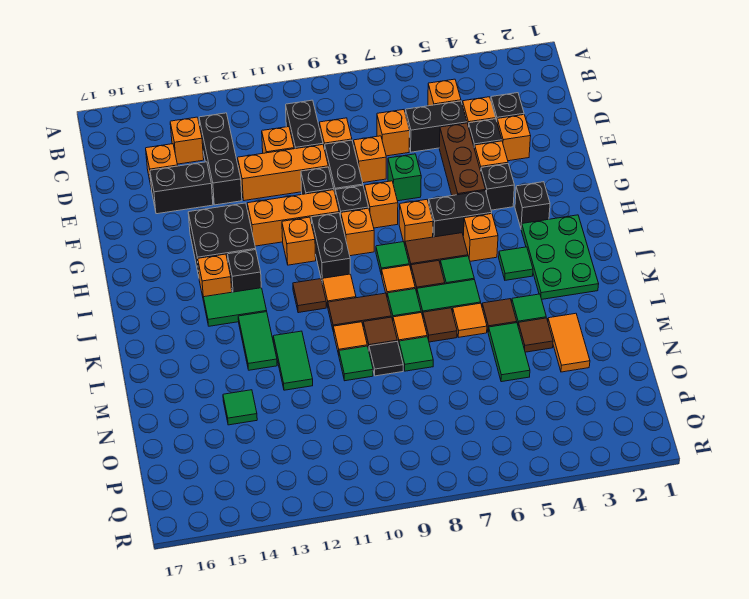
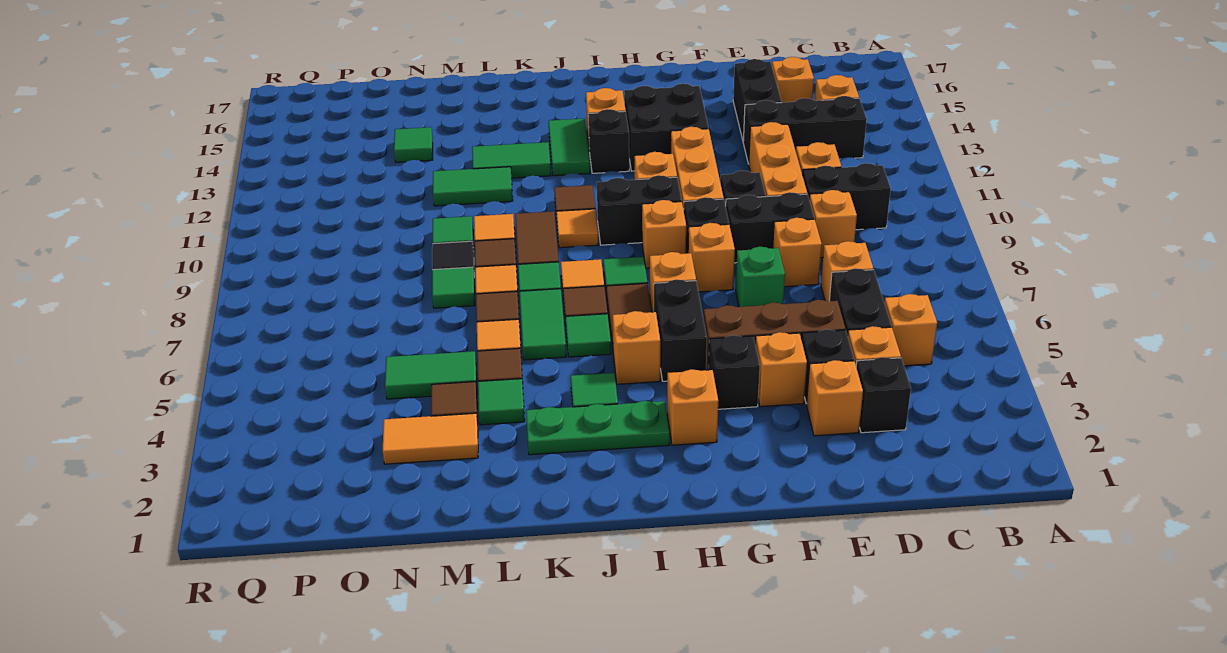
black 1x1 brick [515,182,550,228] -> orange 1x1 brick [667,369,718,445]
green 2x3 plate [521,215,599,299] -> green 1x3 plate [526,401,670,455]

